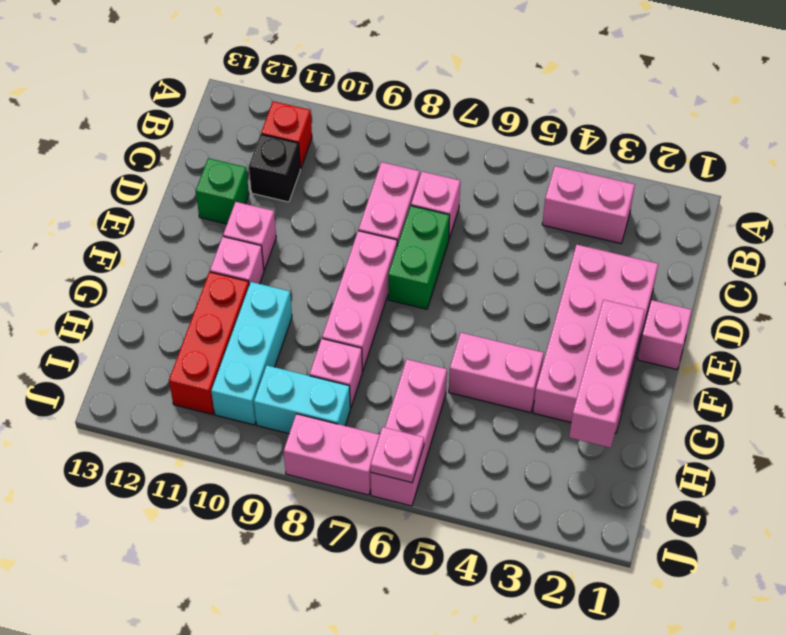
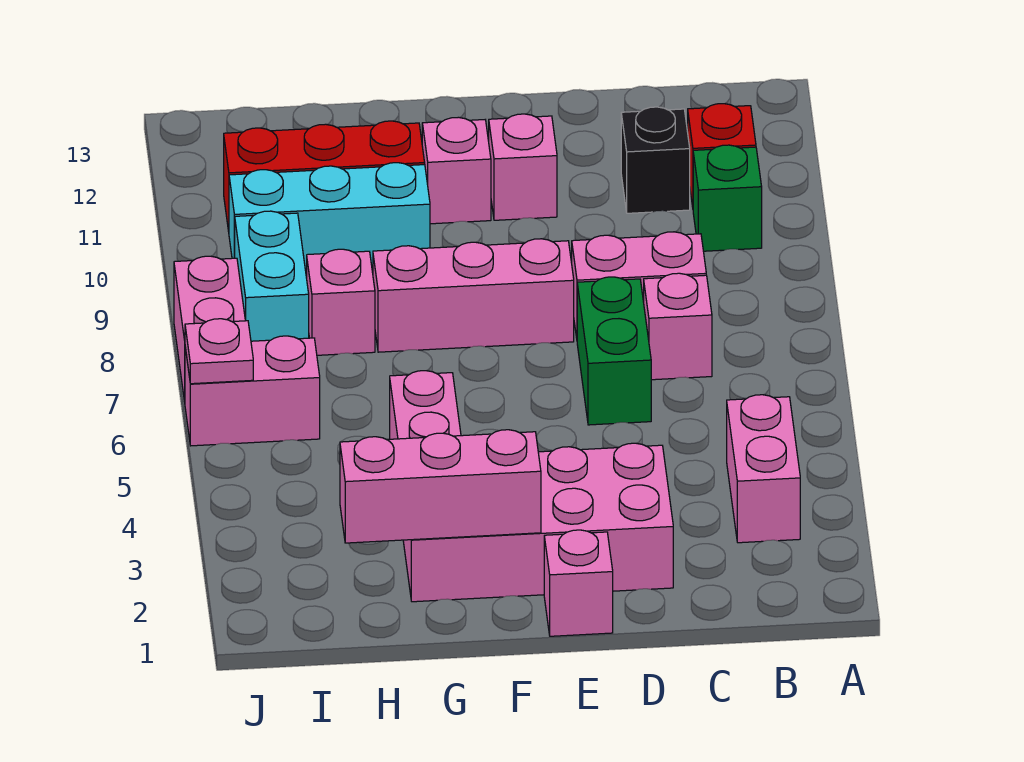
green 1x2 brick [388,206,450,309] -> green 1x2 brick turned to [577,277,651,425]
green 1x1 brick [196,158,249,224] -> green 1x1 brick moved to [693,145,762,251]
pink 1x3 brick [371,359,447,506] -> pink 1x2 brick [185,336,320,446]

